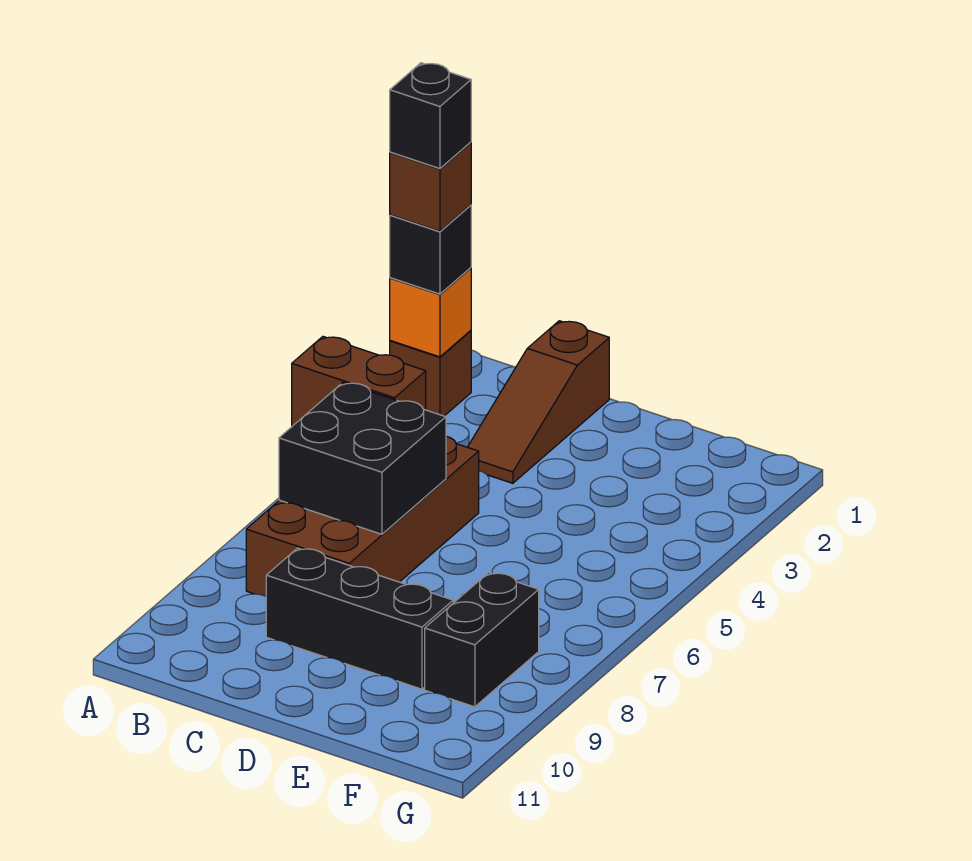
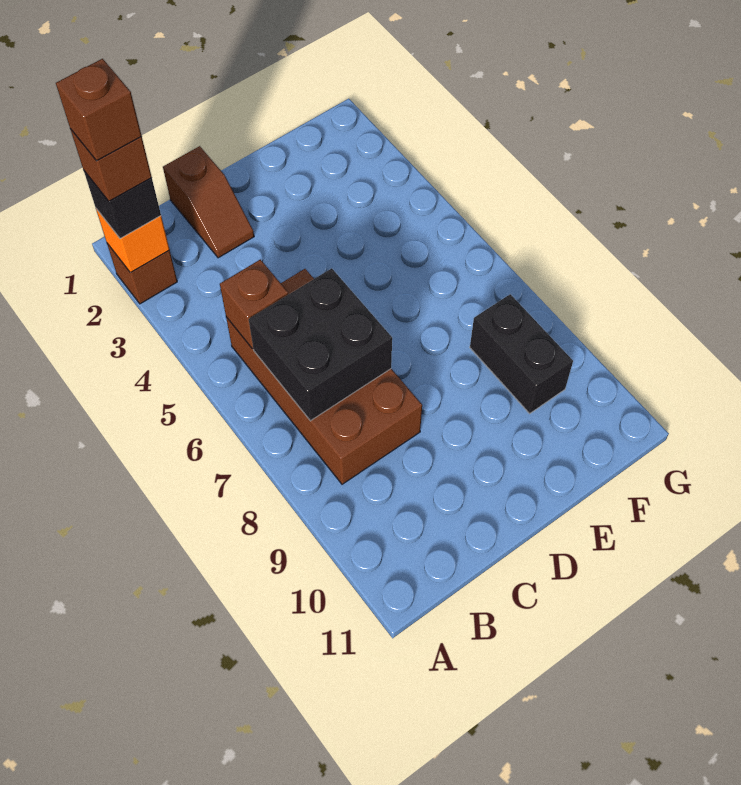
black 1x1 brick [390,63,471,169] -> brown 1x1 brick [56,59,141,161]
brown 1x2 brick [292,337,426,426] -> brown 1x1 brick [220,260,288,349]
brown 1x3 slope [468,321,609,483] -> brown 1x2 slope [163,146,254,258]
black 1x3 brick [266,548,453,689] -> none

